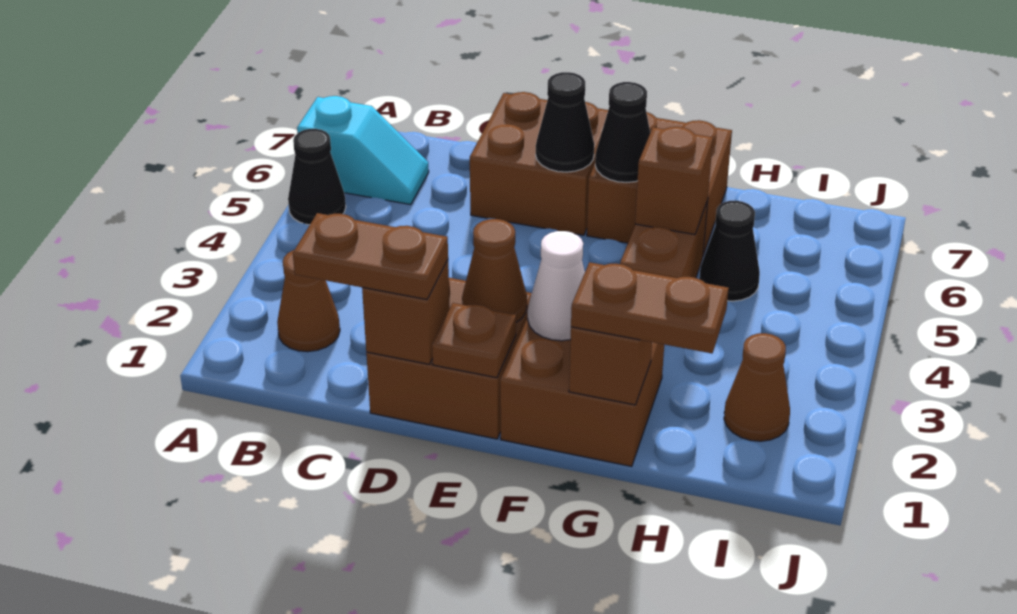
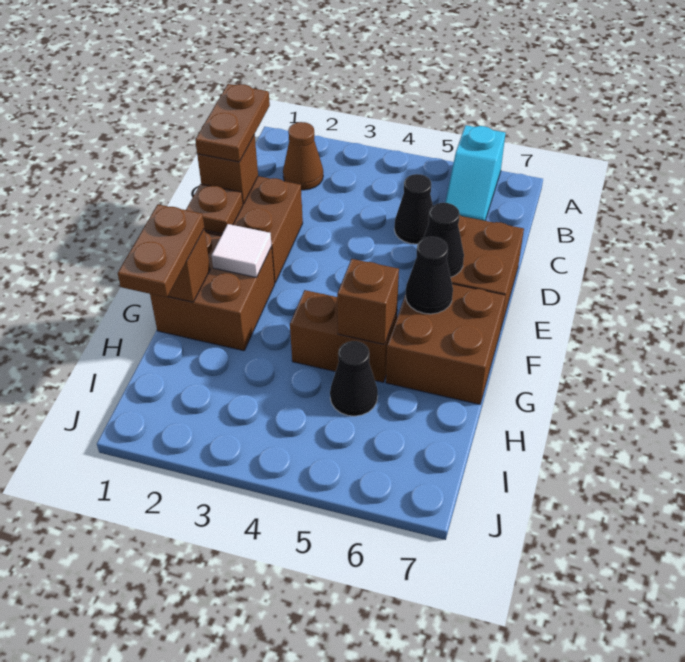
black 1x1 cone [288,129,346,225] -> black 1x1 cone moved to [394,174,433,244]
brown 1x1 cone [462,219,527,322] -> none
white 1x1 cone [528,231,585,341] -> white 1x1 tile [212,224,272,277]
brown 1x1 cone [724,333,790,441] -> none

